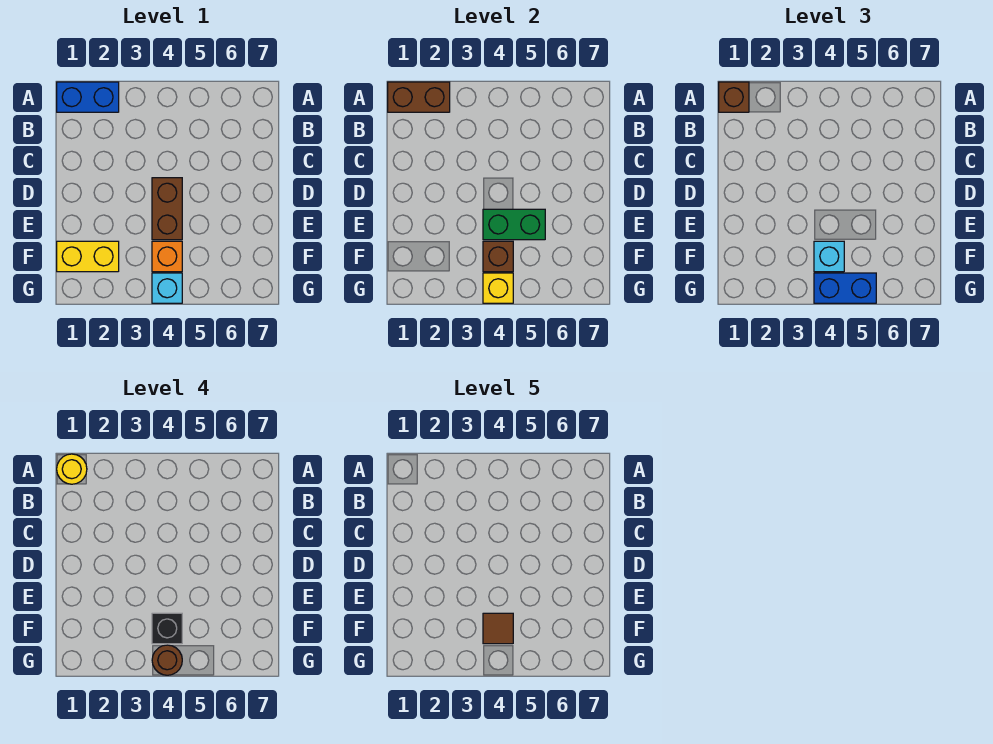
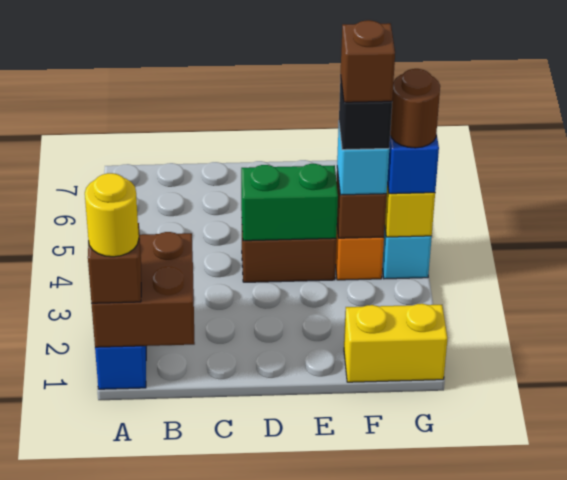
brown 1x2 brick [388,82,450,112] -> brown 2x2 brick [92,232,195,347]
green 1x2 brick [483,209,545,240] -> green 1x2 brick turned to [241,164,338,241]
yellow 1x2 brick [57,241,119,272] -> yellow 1x2 brick turned to [344,304,448,382]
brown 1x1 tile [483,613,513,644] -> brown 1x1 brick [341,20,395,102]

